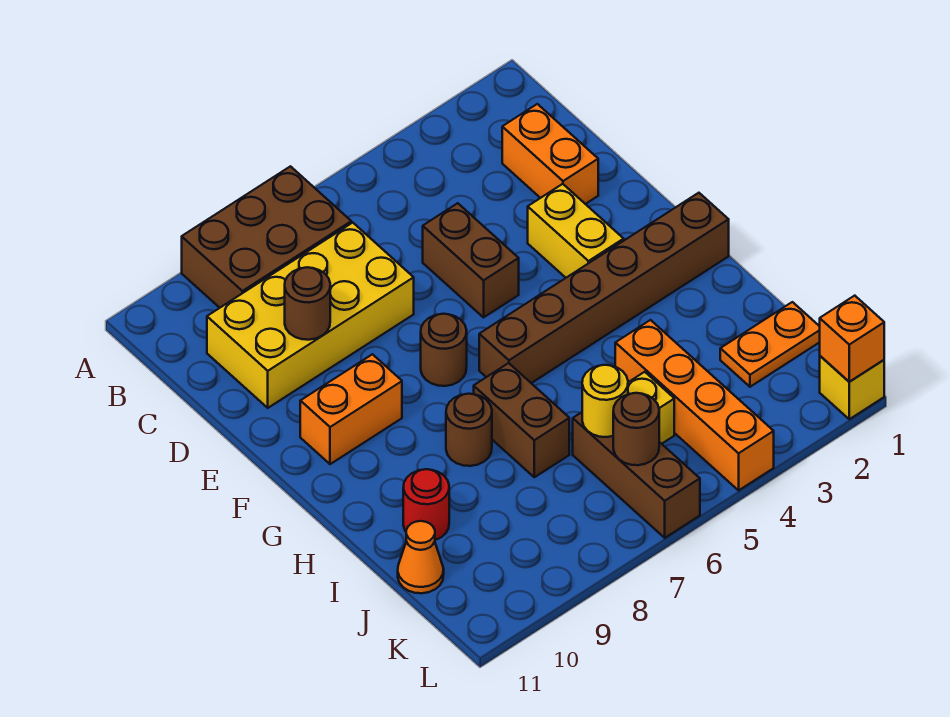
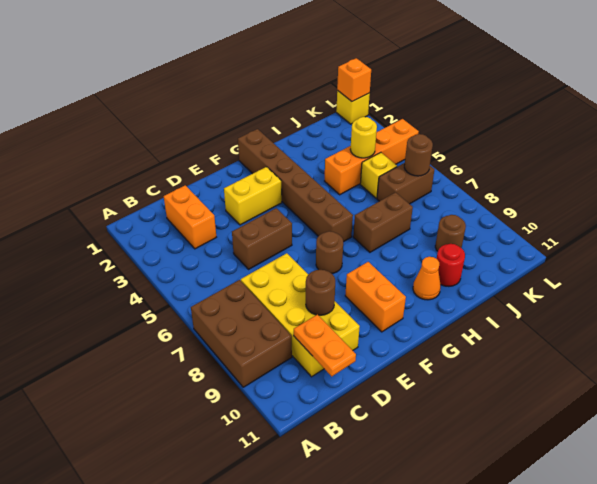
orange 1x2 brick [502,104,598,204] -> orange 1x2 brick turned to [164,185,216,249]
brown 1x1 round brick [446,394,492,466] -> brown 1x1 round brick moved to [435,215,466,251]
orange 1x2 plate [720,302,820,387] -> orange 1x2 plate moved to [294,315,356,376]
brown 1x3 brick [573,412,700,538] -> brown 1x2 brick [377,163,434,204]
yellow 1x1 round brick [582,365,628,437] -> yellow 1x1 round brick moved to [350,117,377,158]
orange 1x1 cone [398,521,444,593] -> orange 1x1 cone moved to [413,257,441,300]

